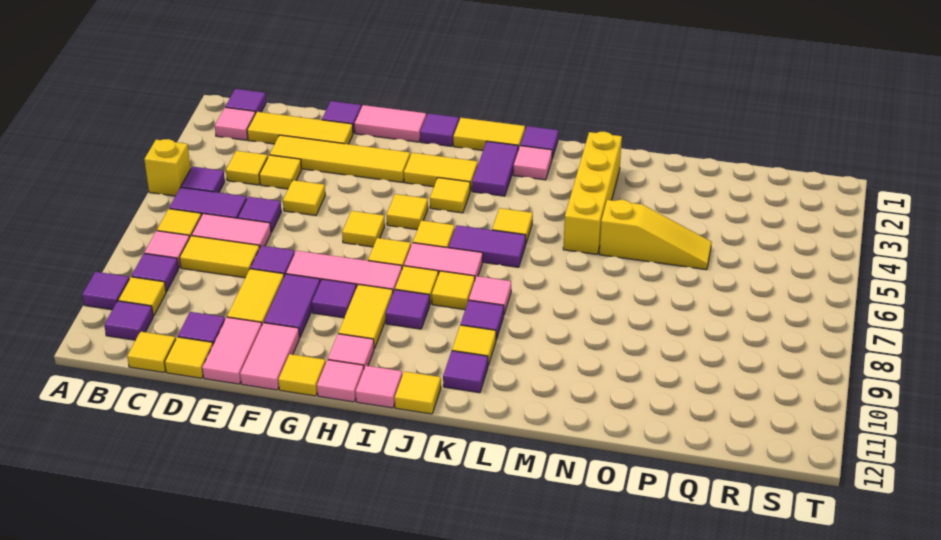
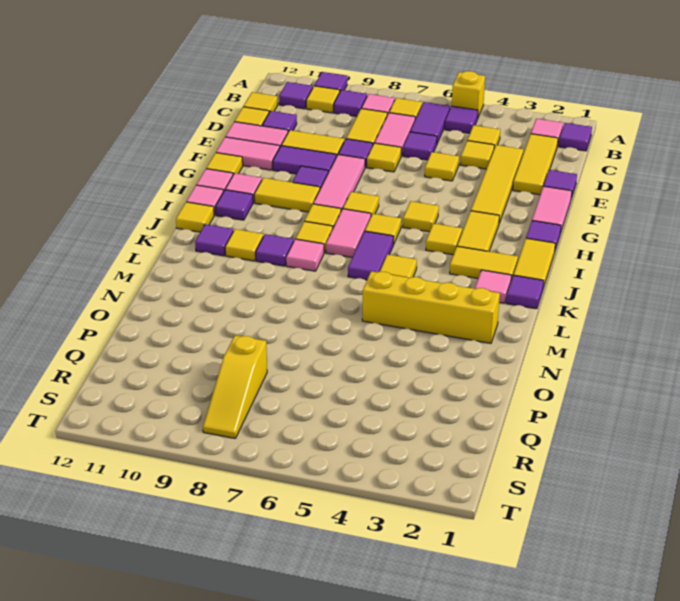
yellow 1x1 tile [342,211,385,247] -> yellow 1x1 tile moved to [367,143,401,172]
purple 1x1 tile [386,290,430,329] -> purple 1x1 tile moved to [215,190,253,220]
purple 1x2 tile [472,141,518,196] -> yellow 1x2 tile [450,246,518,280]
yellow 1x3 slope [599,200,712,270] -> yellow 1x3 slope moved to [203,335,267,438]

